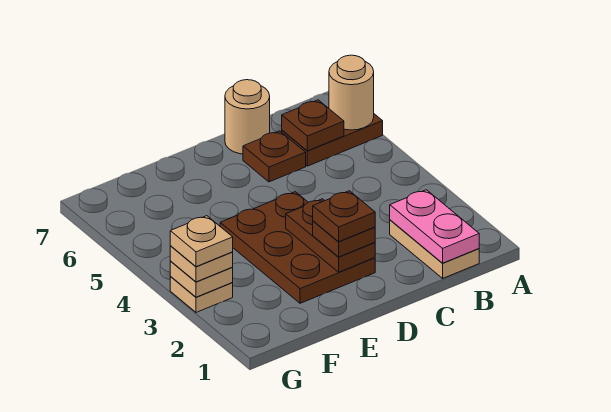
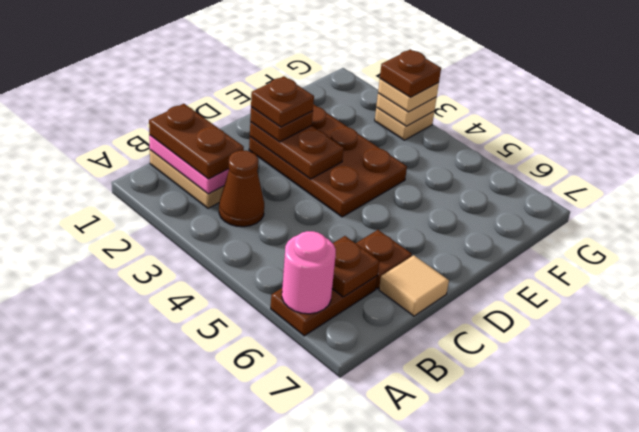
tan 1x1 round brick [329,55,374,130] -> pink 1x1 round brick [282,231,336,314]
none -> brown 1x2 plate [149,104,244,179]
none -> brown 1x1 cone [219,151,264,227]
tan 1x1 round brick [225,80,270,154] -> tan 1x1 tile [379,255,449,316]
tan 1x1 plate [170,216,233,267] -> brown 1x1 plate [380,49,441,97]

